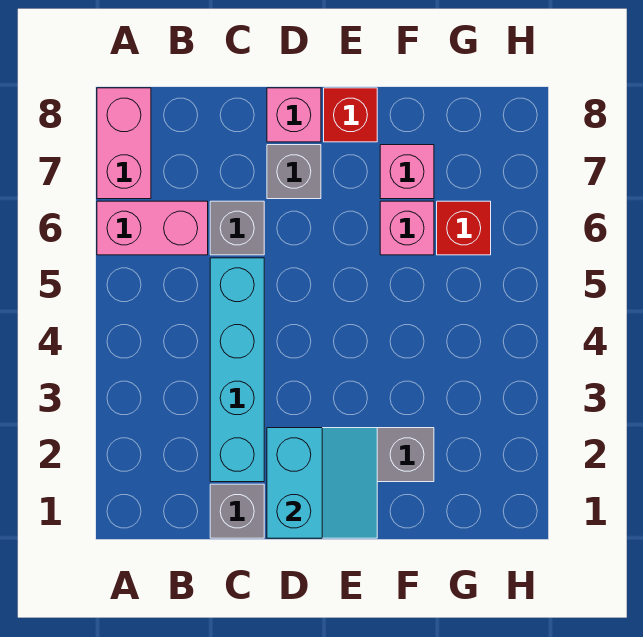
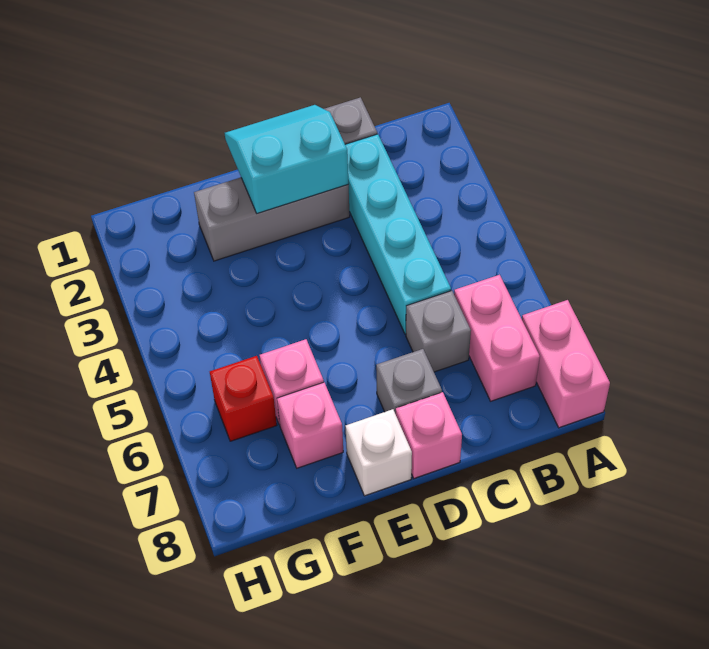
pink 1x2 brick [97,201,208,255] -> pink 1x2 brick turned to [454,275,540,401]
cyan 2x2 slope [267,428,377,538] -> cyan 2x2 slope turned to [225,105,348,214]
red 1x1 brick [324,88,377,142] -> white 1x1 brick [345,409,412,496]

